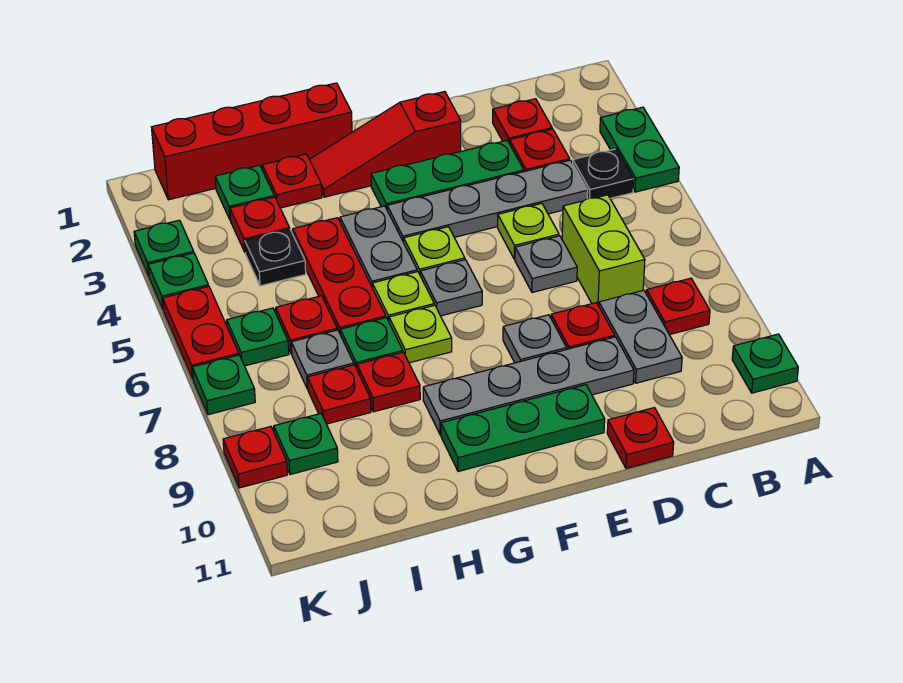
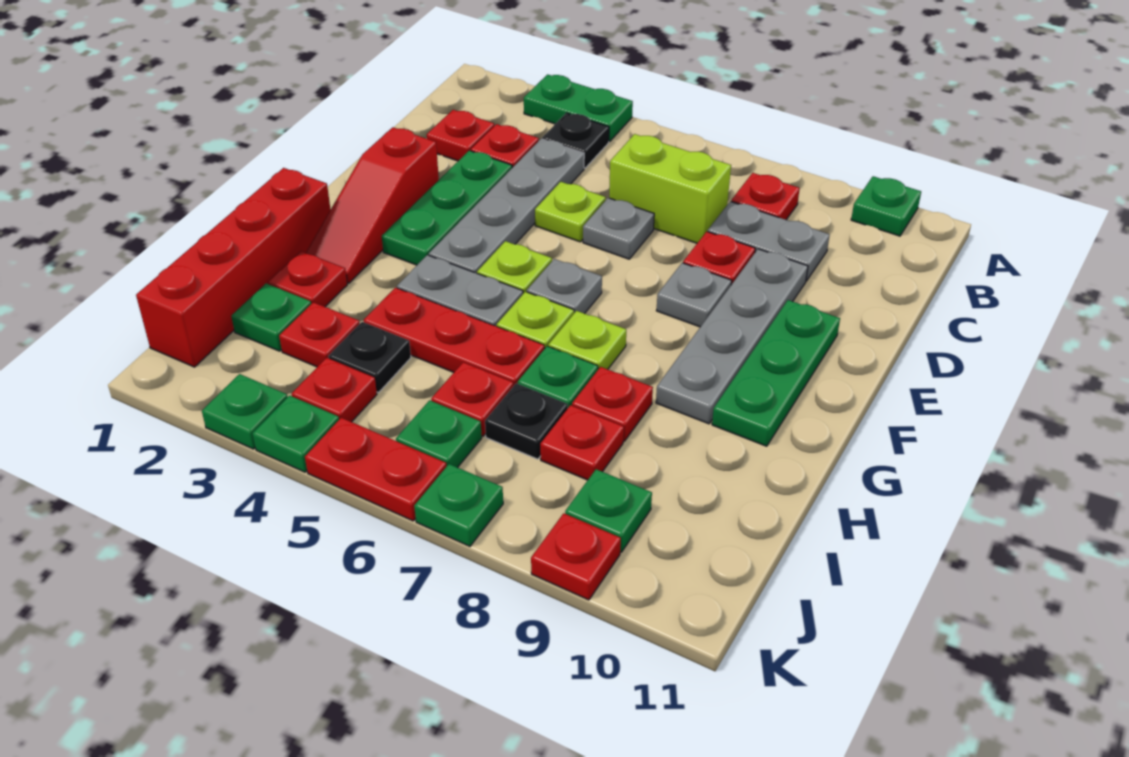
red 1x1 plate [607,408,674,469] -> red 1x1 plate moved to [292,358,377,422]
grey 1x1 plate [291,330,354,389] -> black 1x1 plate [485,383,568,459]

